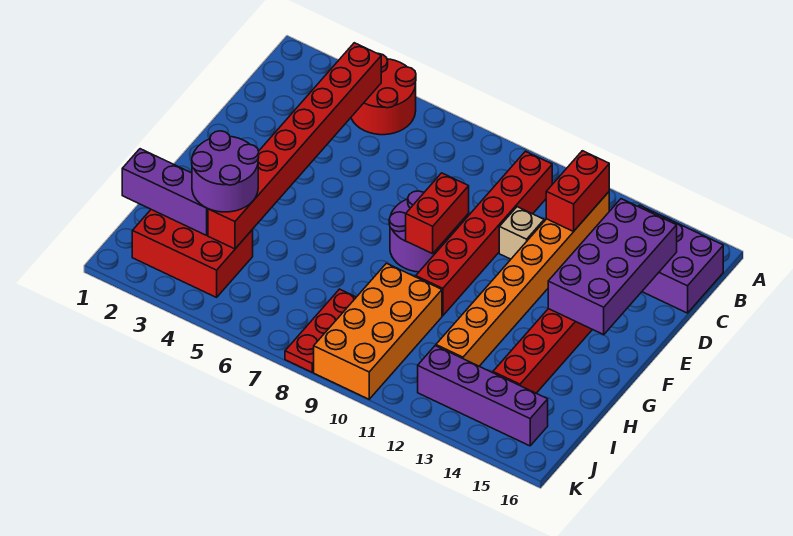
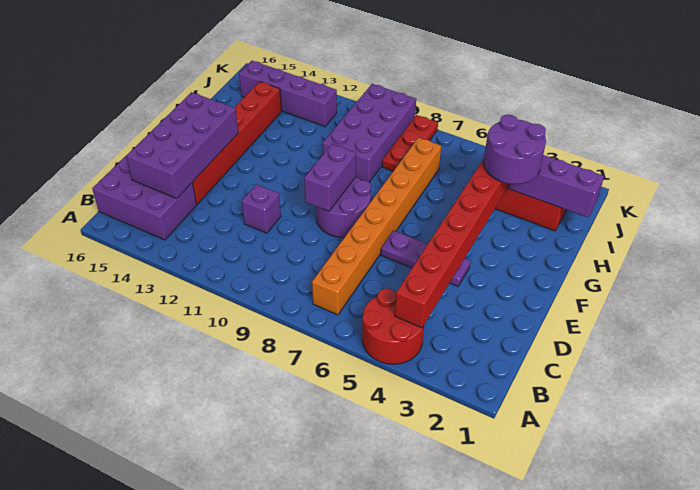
red 1x6 brick [416,151,552,316] -> none
orange 1x8 brick [436,192,609,366] -> orange 1x8 brick moved to [312,137,441,315]
red 1x2 brick [546,151,609,231] -> none
tan 1x1 brick [499,207,544,259] -> purple 1x1 brick [242,184,281,233]
none -> purple 1x3 plate [381,231,471,286]
red 1x2 brick [406,173,469,254] -> purple 1x2 brick [304,144,356,211]
orange 2x4 brick [314,263,442,399] -> purple 2x4 brick [323,84,416,182]

